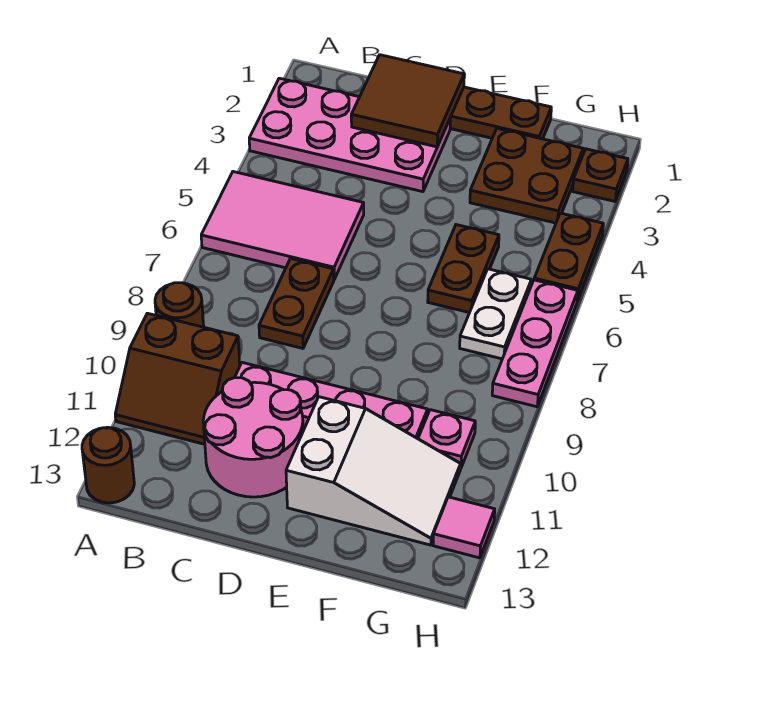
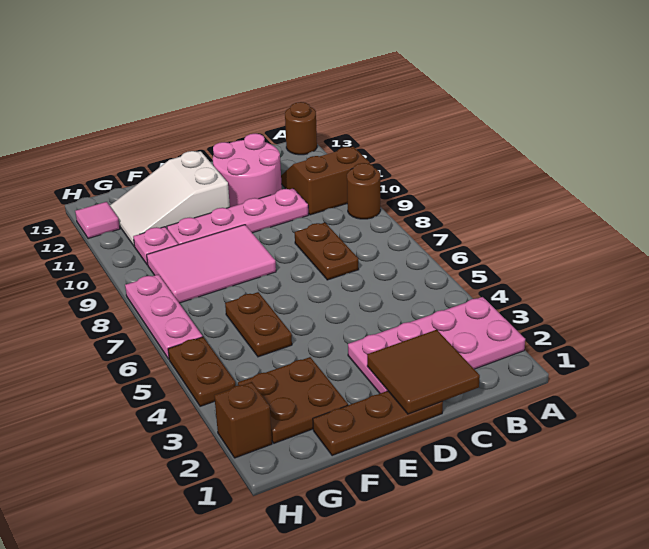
pink 2x3 tile [201,172,364,279] -> pink 2x3 tile moved to [147,225,276,303]
white 1x2 plate [460,269,531,359] -> none
brown 1x1 plate [573,149,628,201] -> brown 1x1 brick [214,382,272,458]

